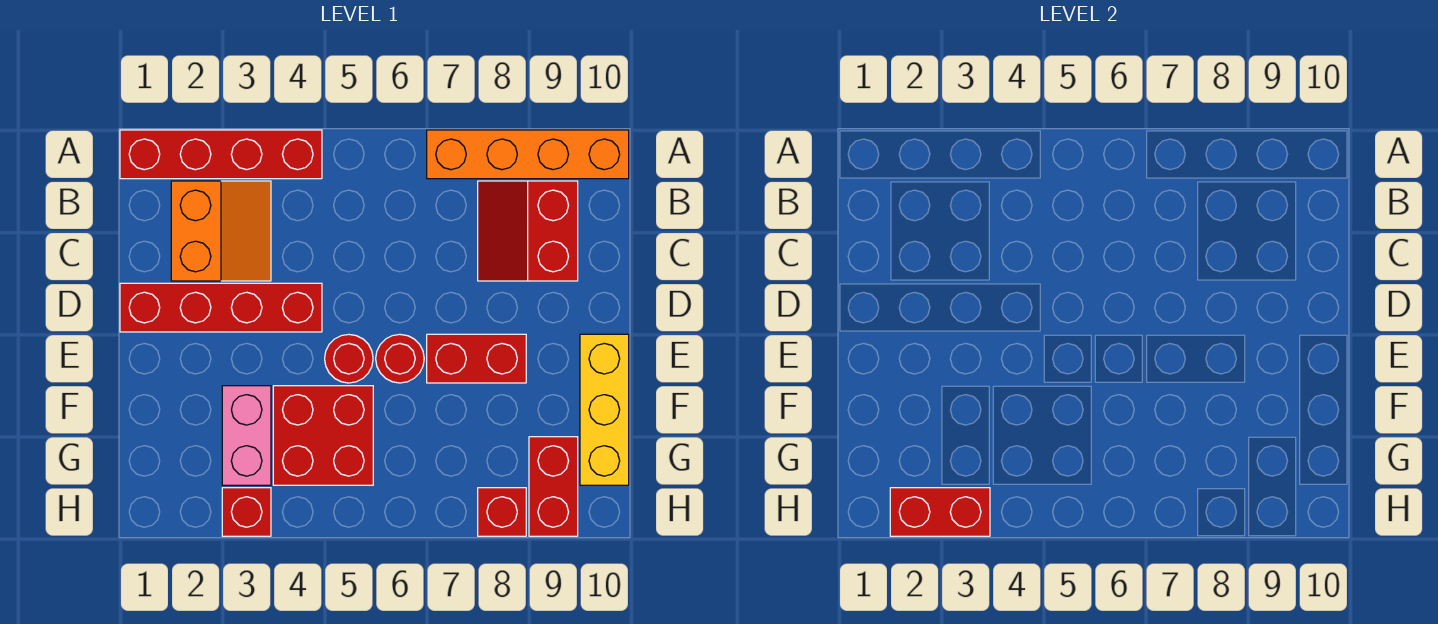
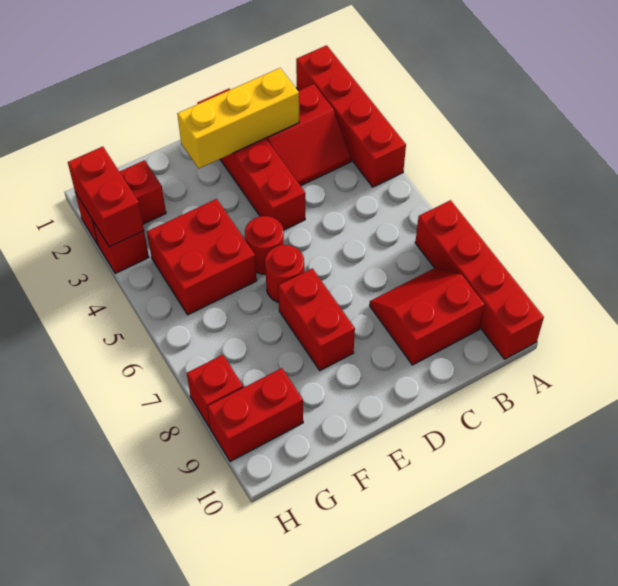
orange 1x4 brick [427,130,629,179] -> red 1x4 brick [415,200,544,359]
orange 2x2 slope [171,181,271,281] -> red 2x2 slope [266,84,351,186]
yellow 1x3 brick [580,334,629,485] -> yellow 1x3 brick moved to [177,68,299,168]
pink 1x2 brick [222,386,271,485] -> none
none -> red 1x2 brick [75,160,166,245]

